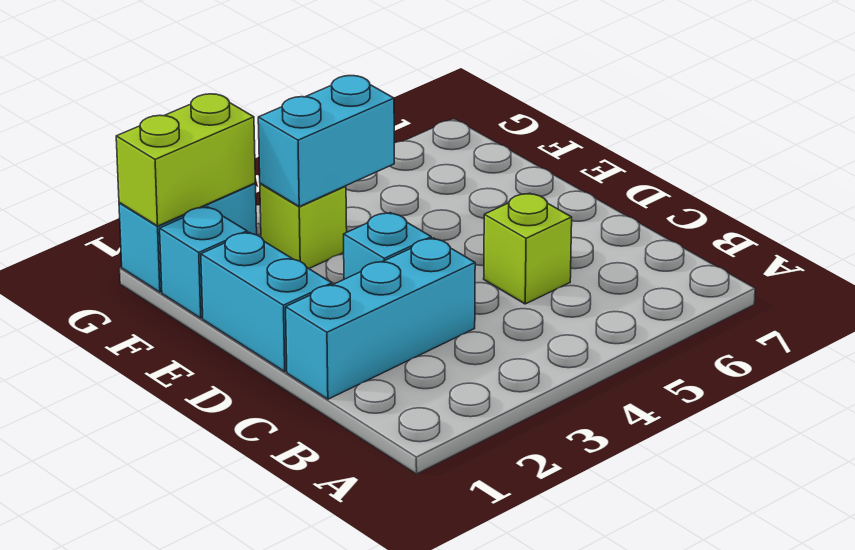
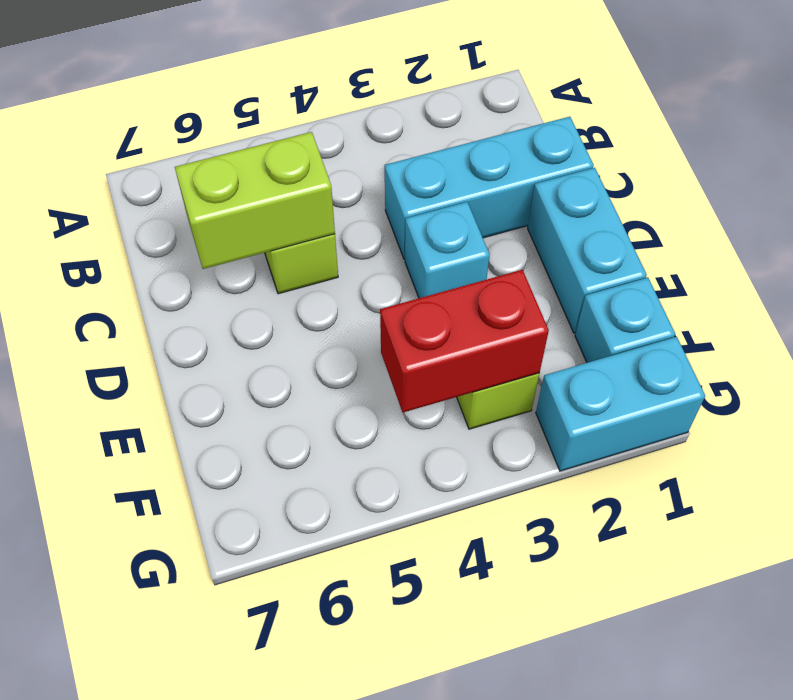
cyan 1x2 brick [258,76,394,206] -> red 1x2 brick [380,270,549,412]
lime 1x2 brick [116,94,255,226] -> lime 1x2 brick moved to [175,132,335,269]

